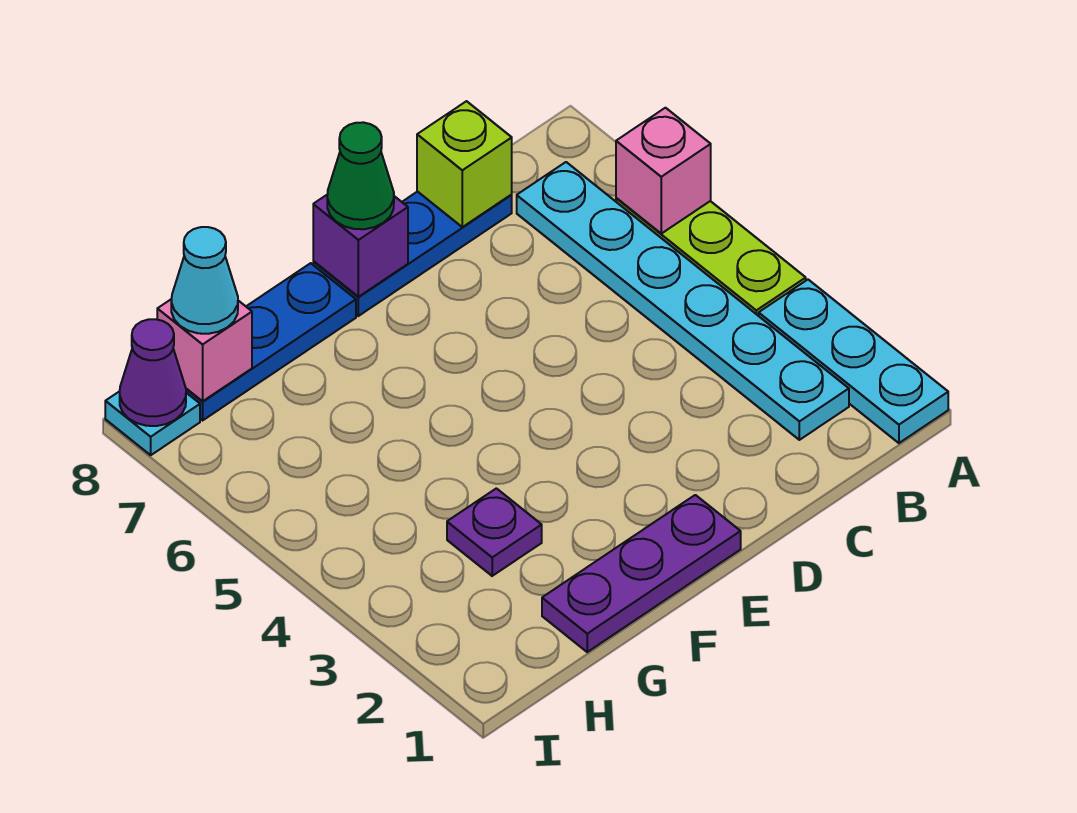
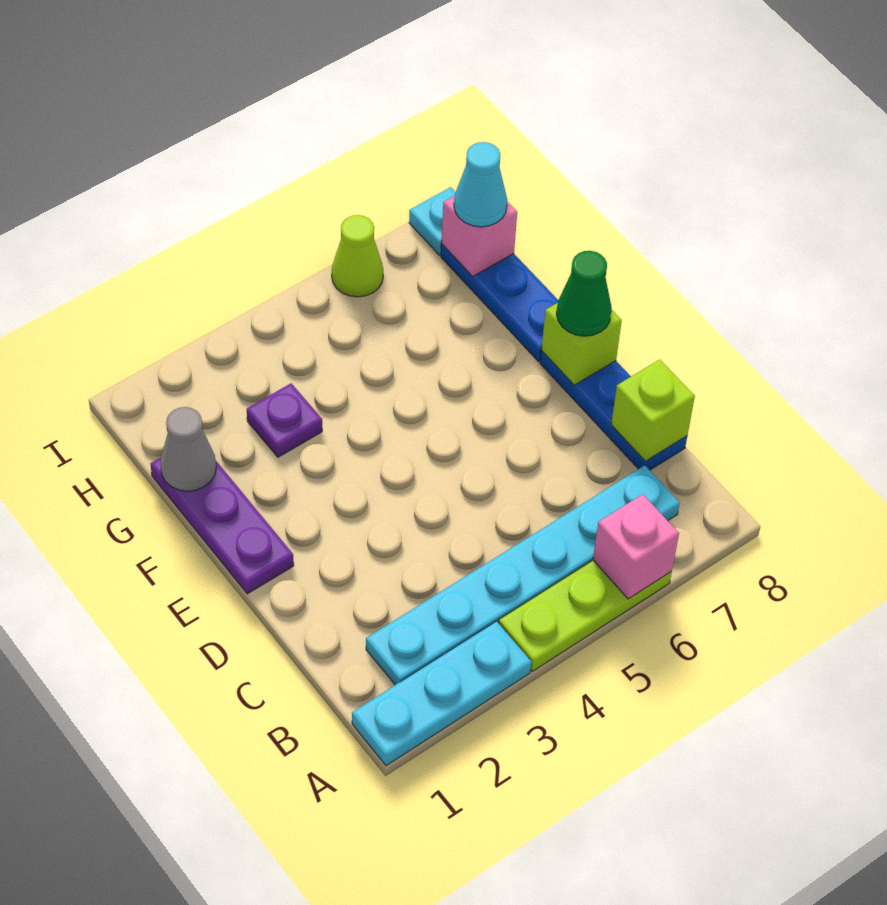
purple 1x1 brick [313,195,408,297] -> lime 1x1 brick [541,303,622,385]
none -> grey 1x1 cone [160,407,216,491]
none -> lime 1x1 cone [332,215,383,297]
purple 1x1 cone [120,319,186,426] -> none

